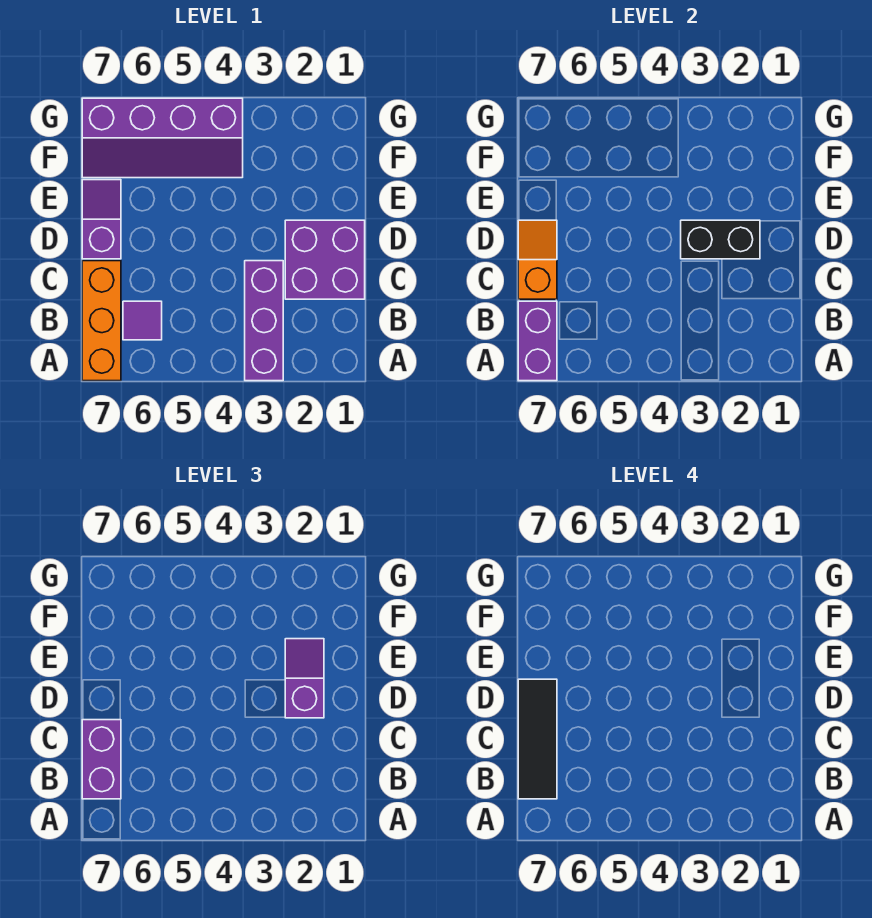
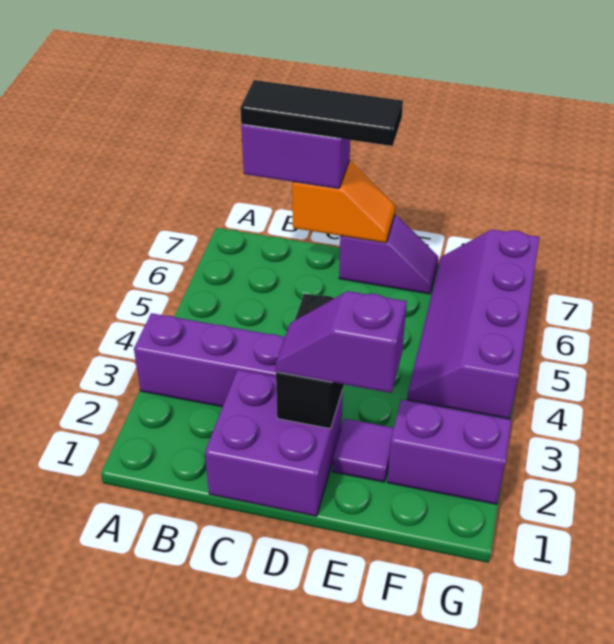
orange 1x3 brick [82,261,121,381] -> none
purple 1x2 brick [518,301,557,381] -> purple 1x2 brick moved to [387,400,512,504]
purple 1x1 tile [123,301,162,340] -> purple 1x1 tile moved to [332,419,394,482]
purple 1x2 slope [285,639,324,718] -> purple 1x2 slope turned to [276,291,407,393]

